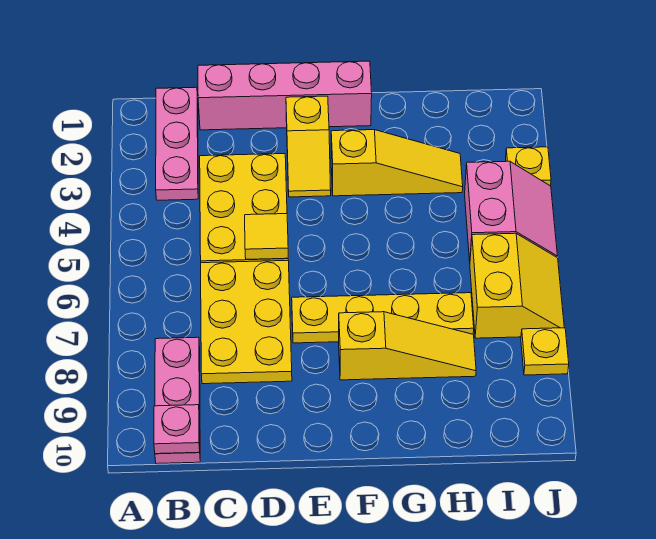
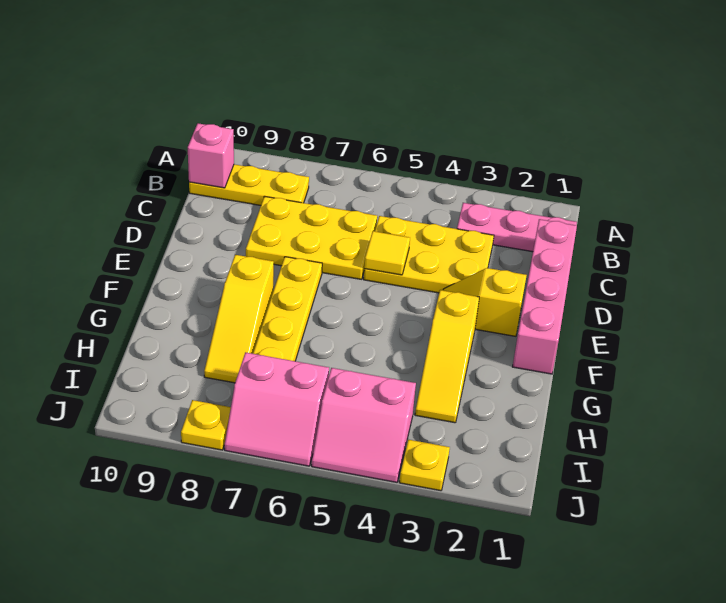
pink 1x3 plate [155,337,200,464] -> yellow 1x3 plate [189,164,309,205]
pink 1x1 plate [154,405,200,454] -> pink 1x1 brick [188,123,234,188]
yellow 2x2 slope [470,233,564,338] -> pink 2x2 slope [224,352,329,466]

